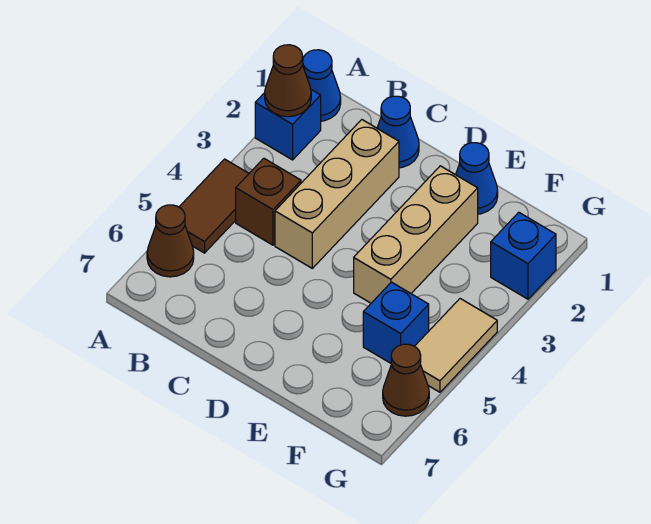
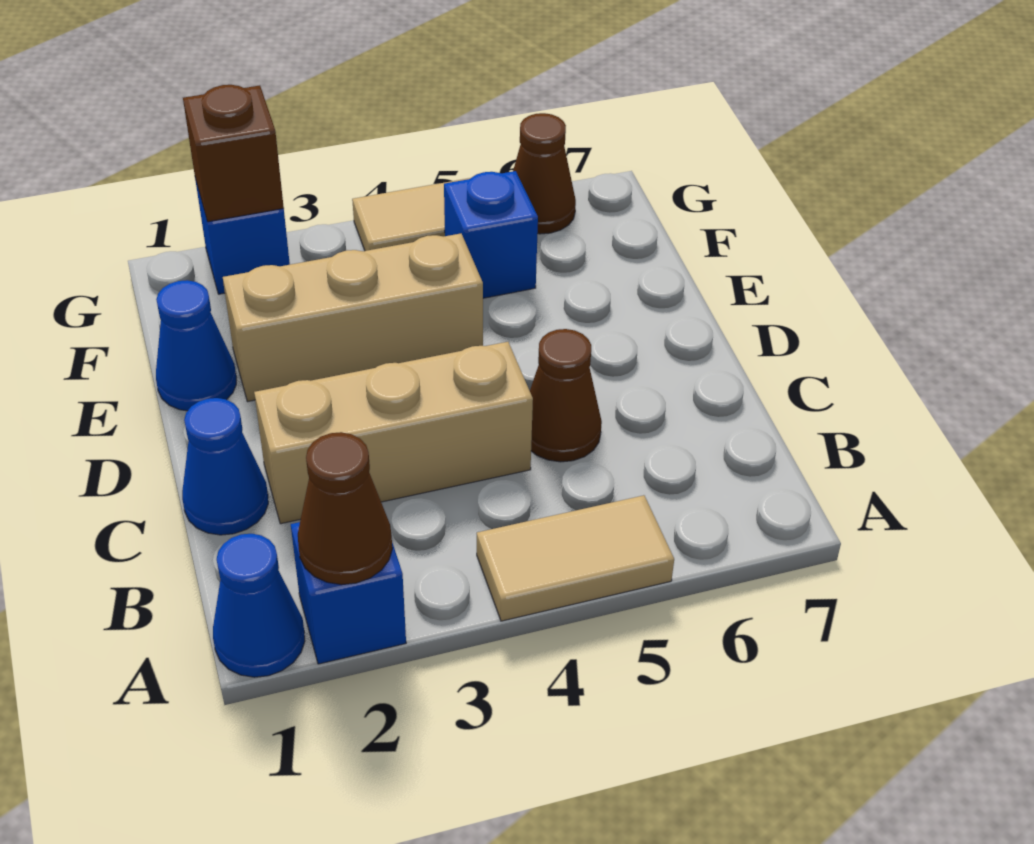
brown 1x2 tile [179,159,249,253] -> tan 1x2 tile [477,495,674,621]
brown 1x1 cone [147,205,194,277] -> brown 1x1 cone moved to [530,329,602,462]
brown 1x1 brick [236,158,301,245] -> brown 1x1 brick moved to [183,85,284,222]

